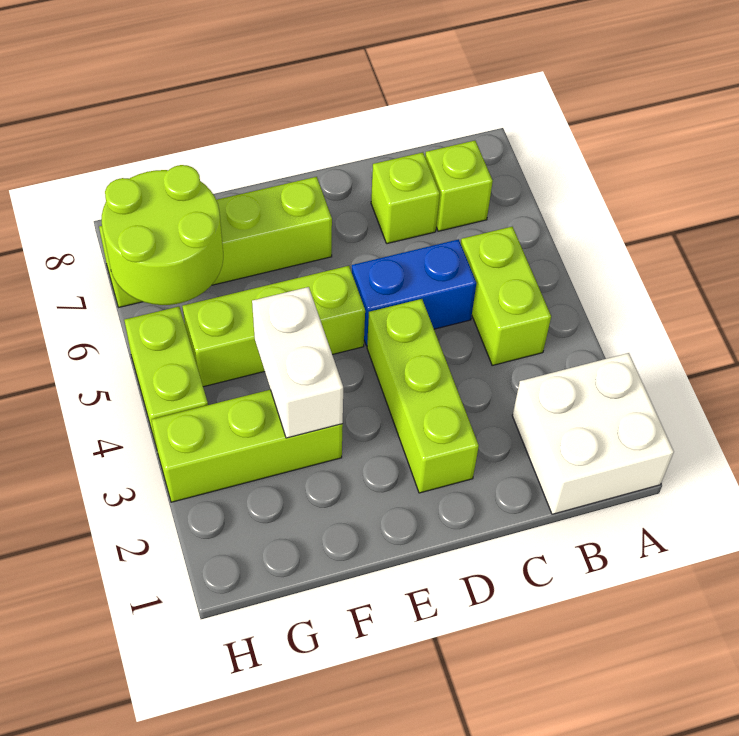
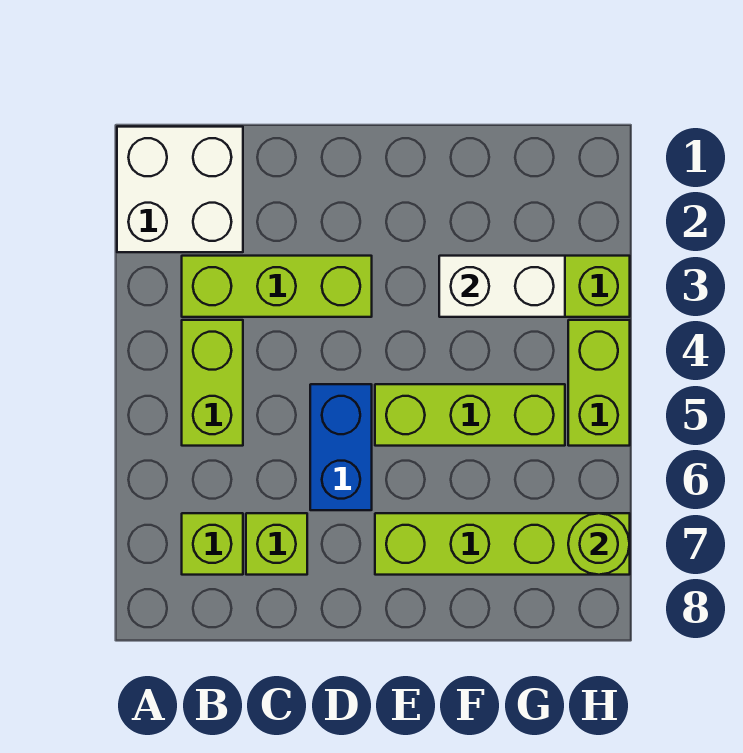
blue 1x2 brick [352,239,476,346] -> blue 1x2 brick turned to [310,384,372,510]
lime 1x3 brick [367,299,479,493] -> lime 1x3 brick turned to [182,256,372,317]
white 1x2 brick [252,287,343,438] -> white 1x2 brick turned to [439,256,565,317]
lime 2x2 round brick [102,165,223,305] -> lime 1x1 round brick [568,513,629,575]

